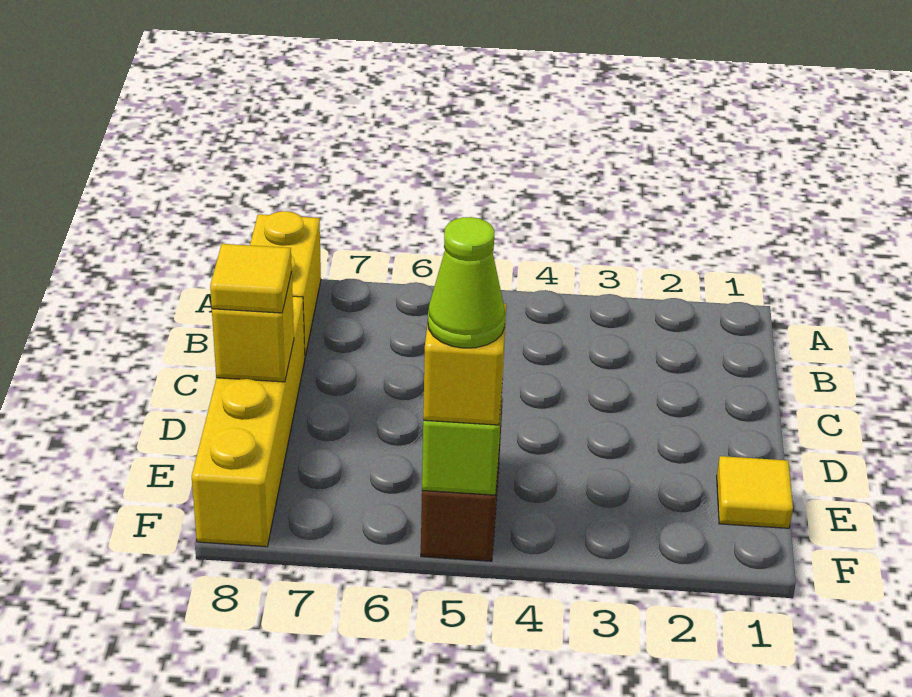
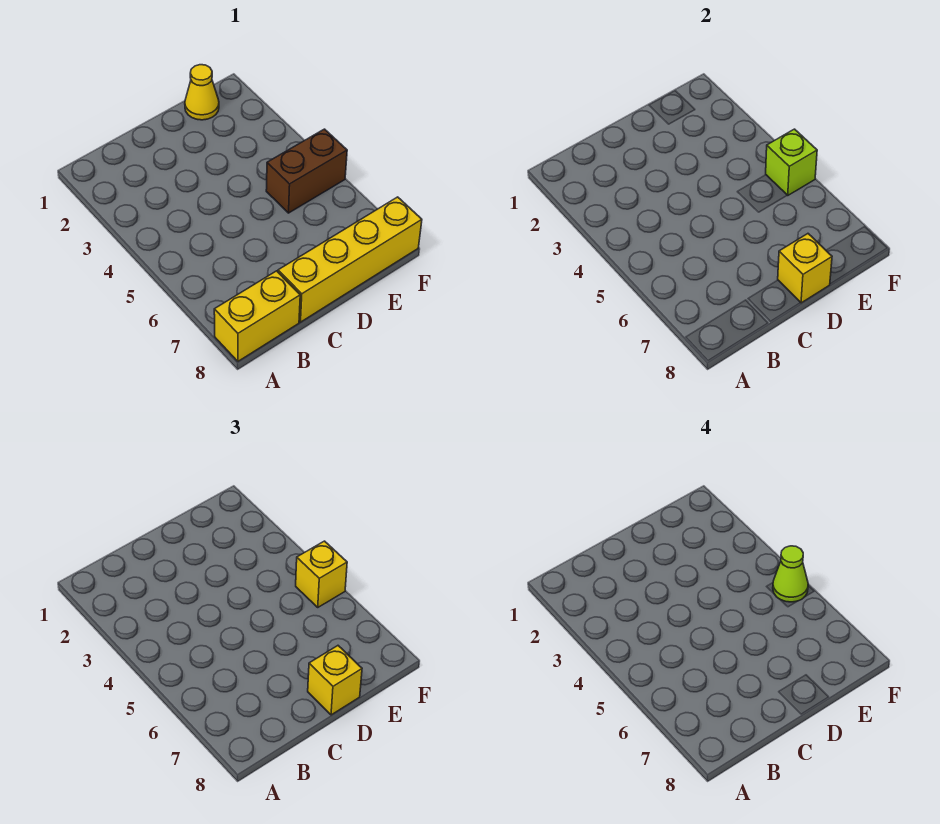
yellow 1x1 tile [210,244,292,313] -> yellow 1x1 brick [308,646,362,715]
yellow 1x1 tile [717,456,793,528] -> yellow 1x1 cone [185,65,219,120]

